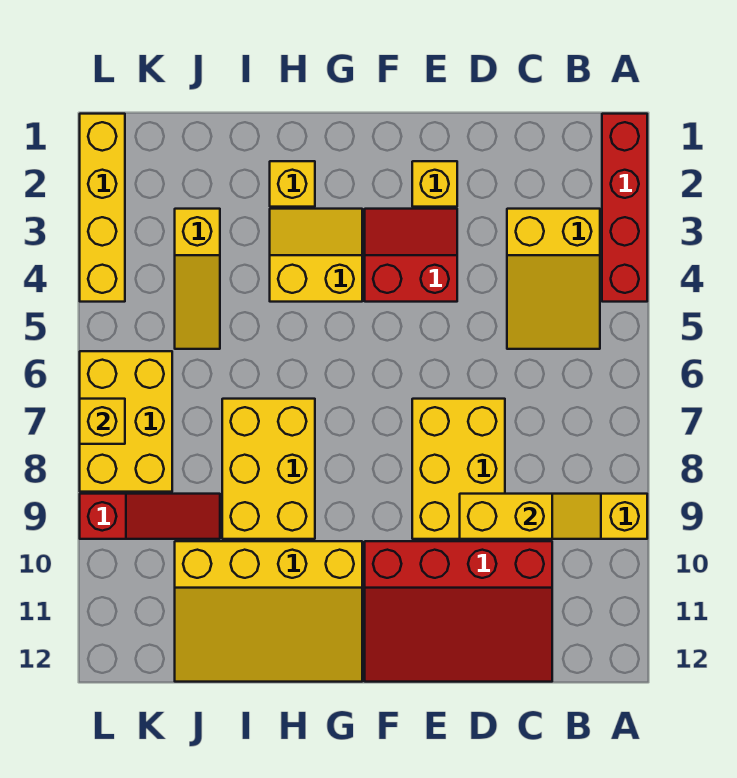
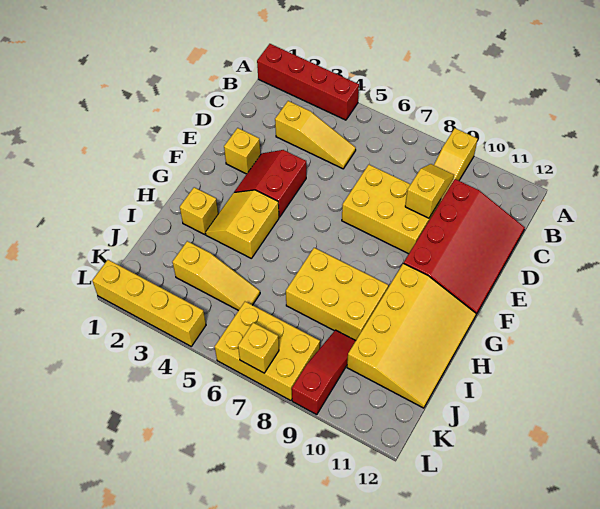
yellow 2x3 slope [507,209,600,349] -> yellow 1x3 slope [275,101,356,169]
yellow 1x2 brick [460,494,552,539] -> yellow 1x2 slope [405,164,454,218]

